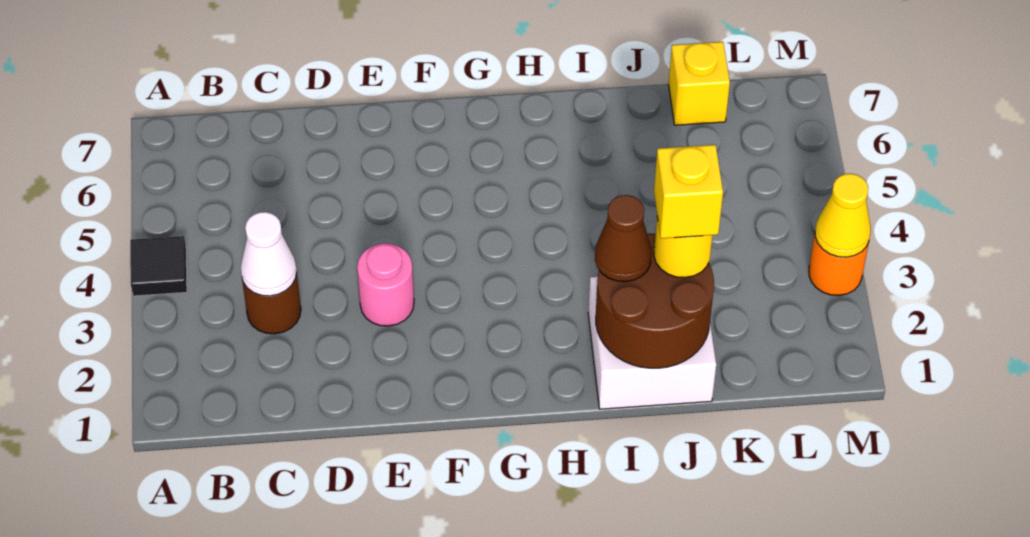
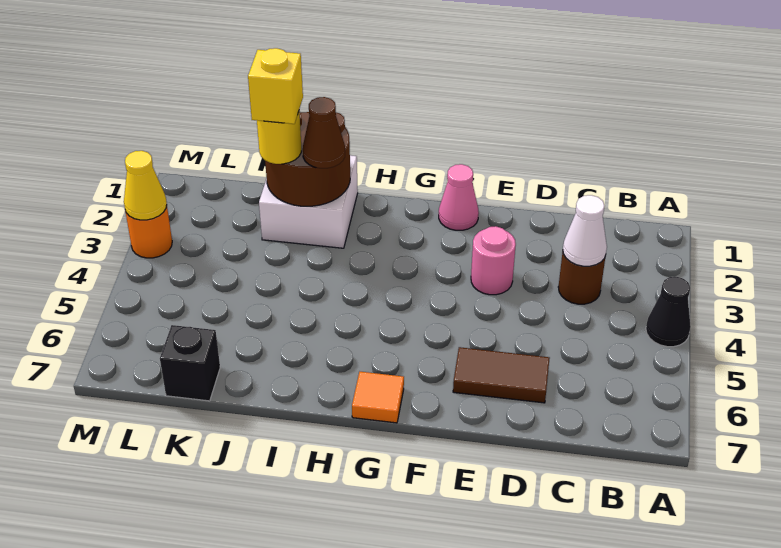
black 1x1 tile [130,236,187,296] -> black 1x1 cone [646,277,691,347]
none -> brown 1x2 tile [453,347,550,403]
none -> pink 1x1 cone [439,164,479,230]
none -> orange 1x1 tile [352,372,404,423]
yellow 1x1 brick [669,42,730,125] -> black 1x1 brick [160,325,220,401]

